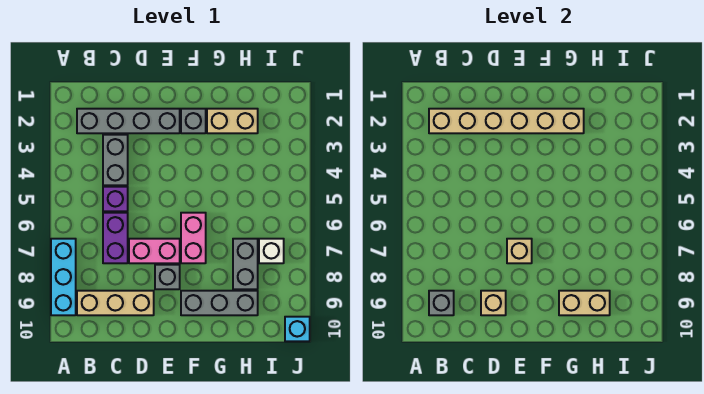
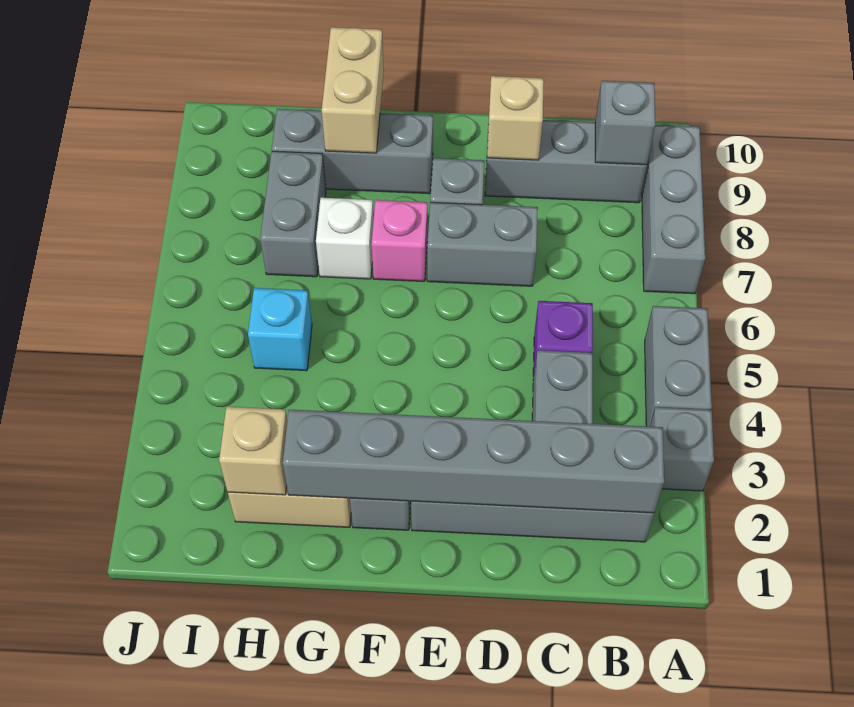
none -> grey 1x1 brick [650,407,714,491]
none -> grey 1x2 brick [645,306,712,427]
cyan 1x3 brick [51,239,76,315] -> grey 1x3 brick [642,125,705,294]
tan 1x6 brick [429,109,584,133] -> grey 1x6 brick [283,410,664,513]
tan 1x3 brick [77,291,154,315] -> grey 1x3 brick [485,120,647,203]
purple 1x2 brick [103,213,128,263] -> none
pink 1x2 brick [129,239,180,263] -> grey 1x2 brick [427,202,538,286]
tan 1x1 brick [507,239,532,263] -> tan 1x1 brick moved to [219,407,287,495]
pink 1x2 brick [181,213,206,263] -> pink 1x1 brick [372,200,427,282]
tan 1x2 brick [559,291,610,315] -> tan 1x2 brick turned to [322,27,384,153]
white 1x1 brick [259,239,284,263] -> white 1x1 brick moved to [316,198,374,279]
cyan 1x1 brick [285,317,310,341] -> cyan 1x1 brick moved to [248,288,312,371]

